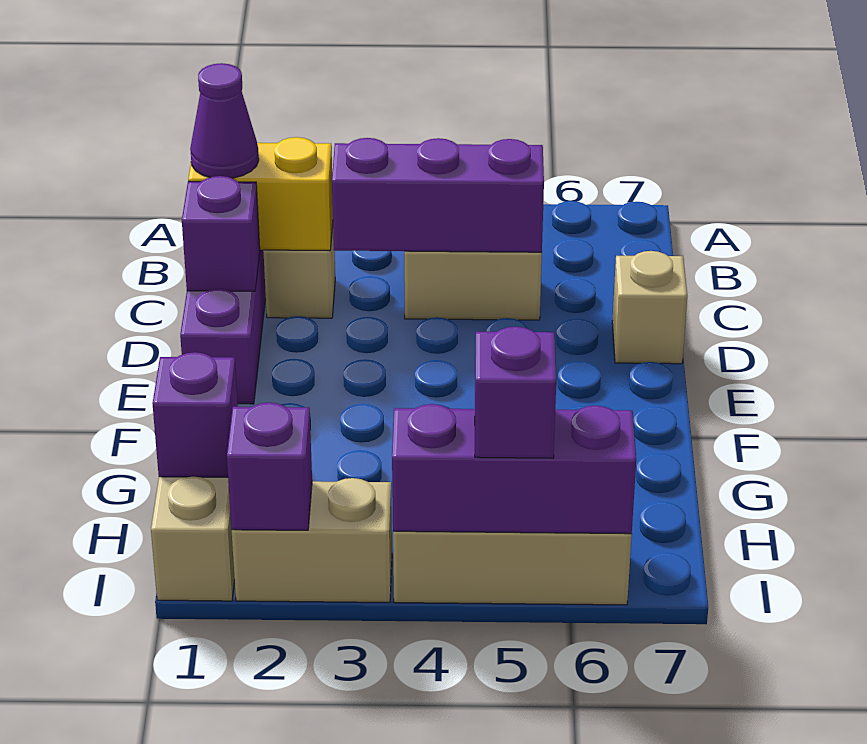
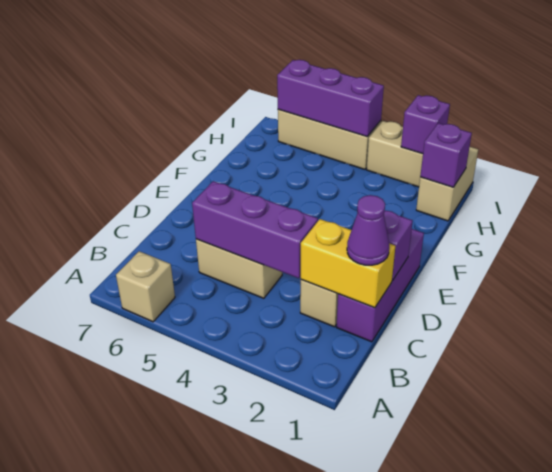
tan 1x1 brick [612,251,687,364] -> tan 1x1 brick moved to [116,251,175,322]
purple 1x1 brick [475,327,556,458] -> none

